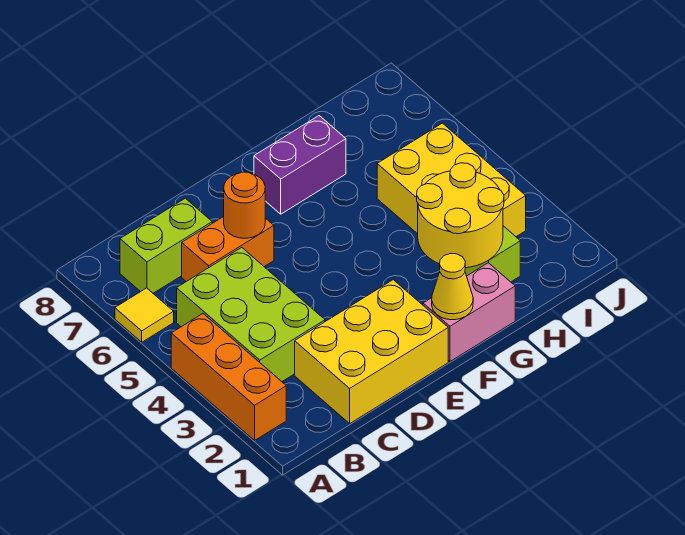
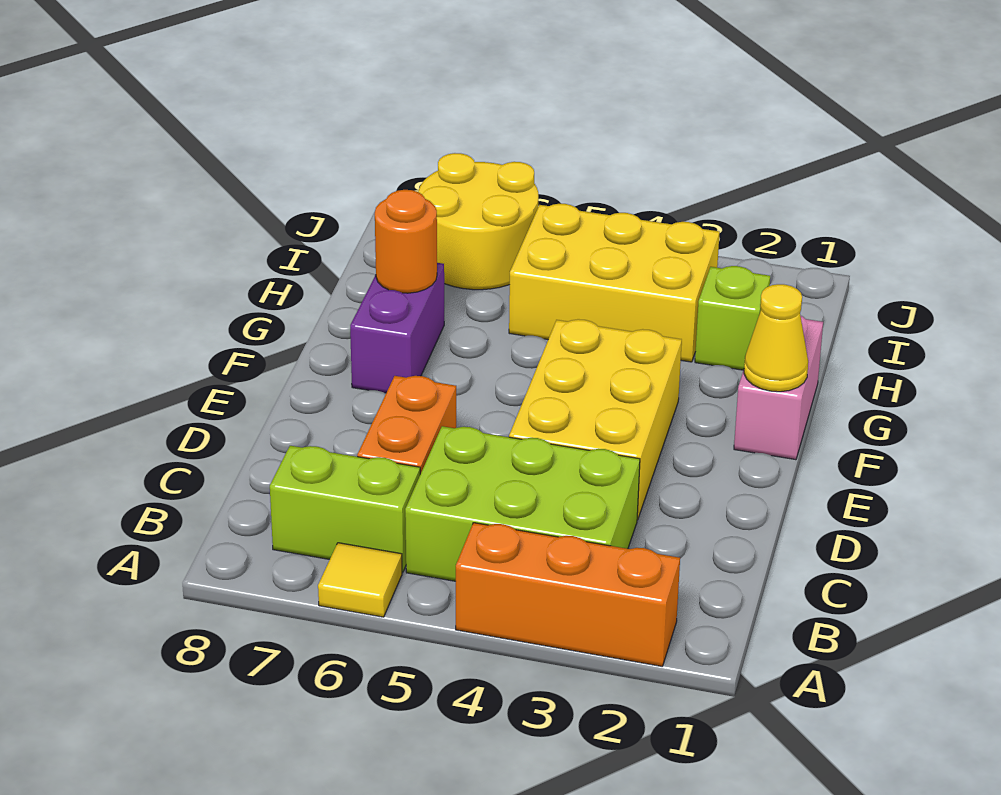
lime 1x2 brick [120,198,212,293] -> lime 1x2 brick turned to [270,446,420,572]
yellow 2x3 brick [295,280,448,423] -> yellow 2x3 brick moved to [509,319,682,520]
orange 1x1 round brick [224,172,265,238] -> orange 1x1 round brick moved to [375,190,437,293]
yellow 2x2 round brick [417,163,504,268] -> yellow 2x2 round brick moved to [418,153,538,290]

